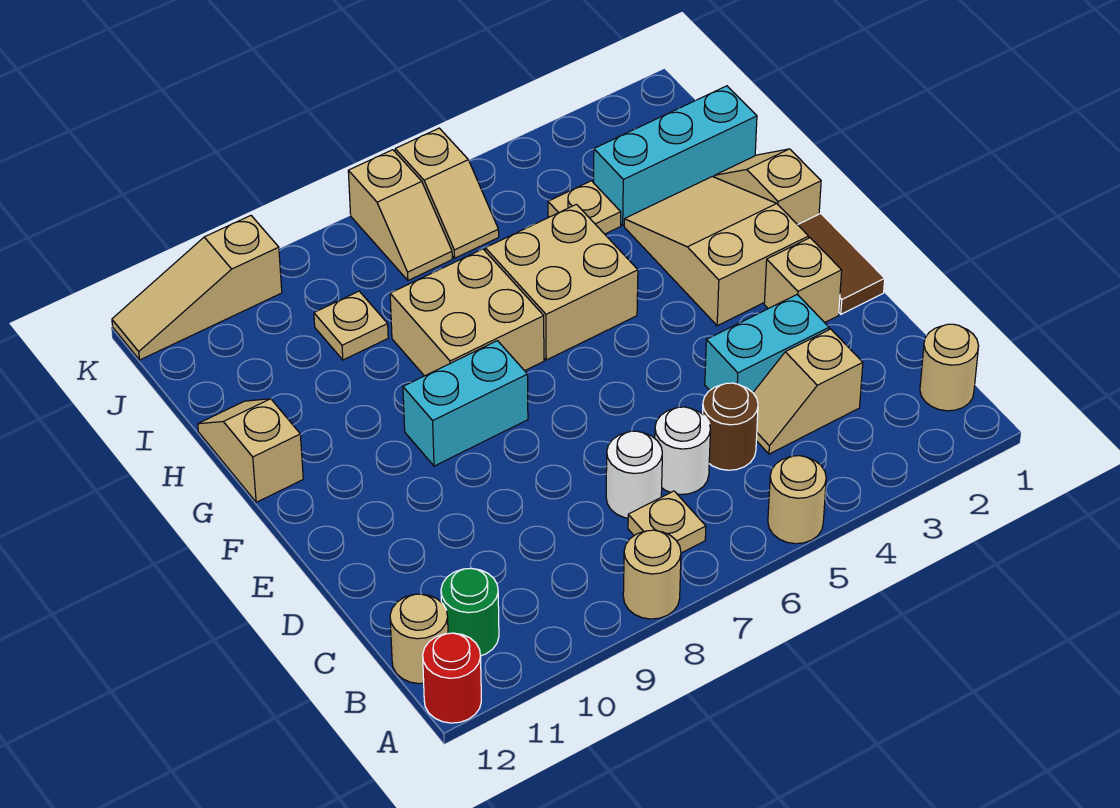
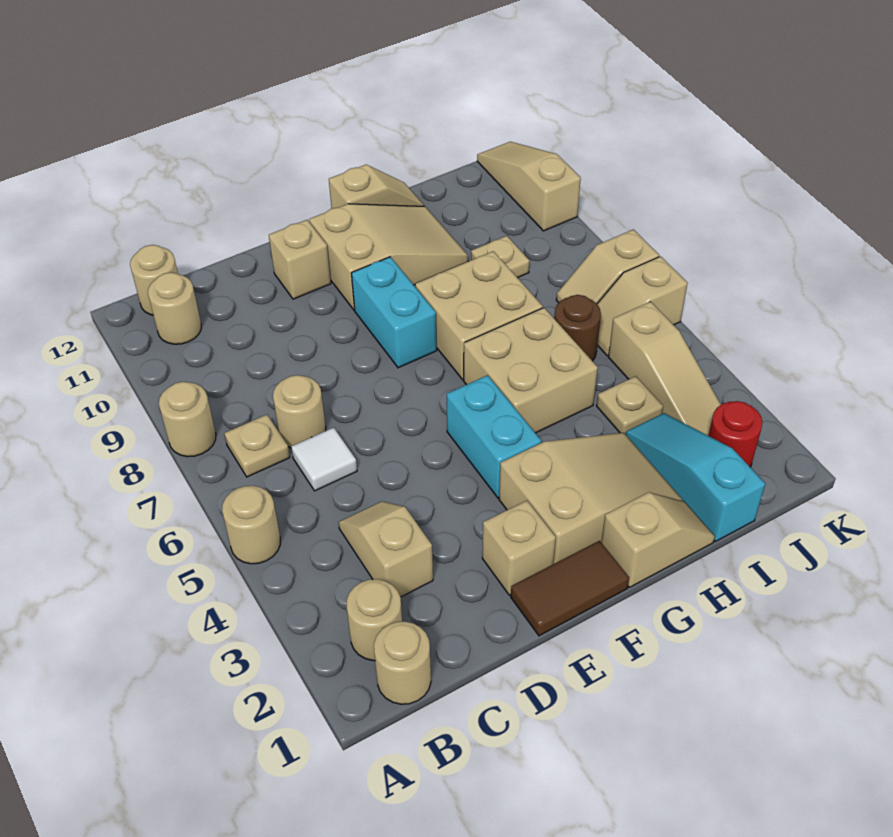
red 1x1 round brick [423,633,481,723] -> red 1x1 round brick moved to [708,401,763,467]
none -> tan 1x1 round brick [347,579,402,661]
green 1x1 round brick [441,568,499,656] -> tan 1x1 round brick [148,272,201,344]
brown 1x1 round brick [703,383,758,470] -> brown 1x1 round brick moved to [554,295,601,361]
white 1x1 round brick [655,407,711,494] -> white 1x1 tile [291,427,357,491]
white 1x1 round brick [606,431,662,518] -> tan 1x1 round brick [273,375,326,448]
cyan 1x2 brick [705,294,829,392] -> cyan 1x2 brick moved to [447,375,541,498]
none -> tan 1x1 brick [269,220,331,299]
none -> tan 2x3 slope [309,204,468,310]
cyan 1x3 brick [594,86,757,225] -> cyan 1x3 slope [625,413,765,542]
none -> tan 1x3 slope [608,302,721,435]

